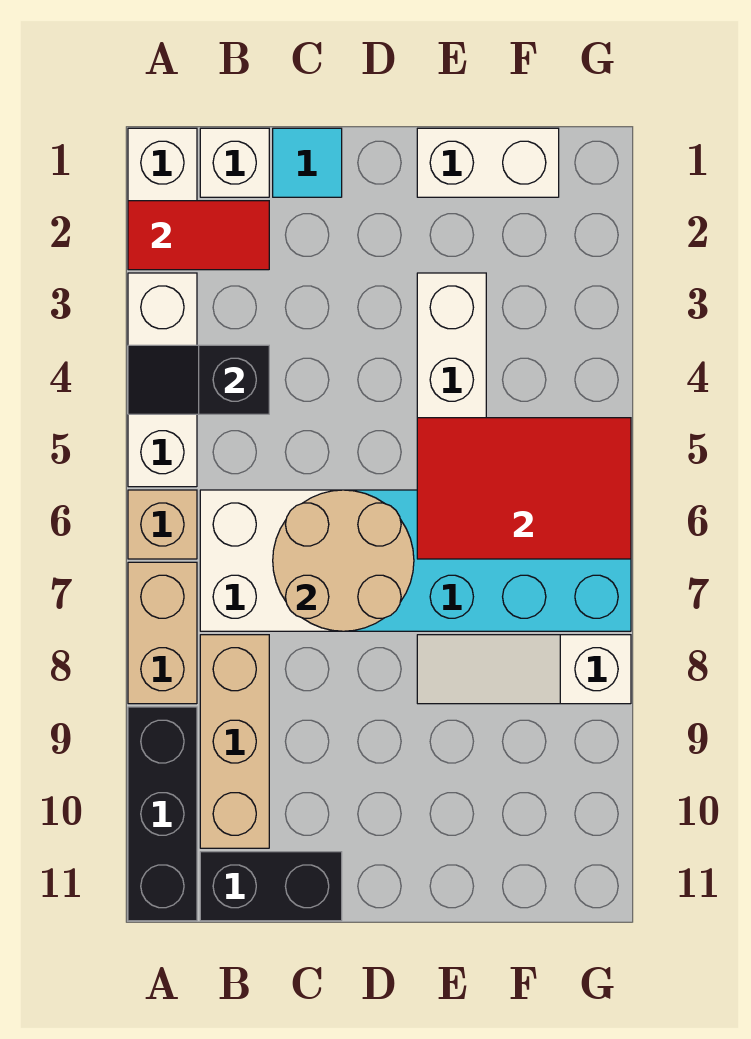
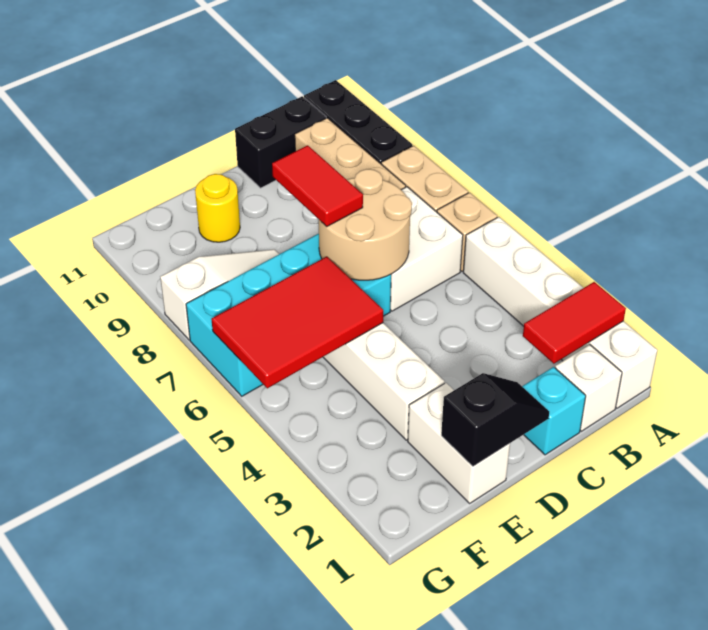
black 1x2 slope [128,345,269,414] -> black 1x2 slope moved to [441,373,549,466]
cyan 1x1 tile [273,128,342,197] -> cyan 1x1 brick [522,367,586,455]
none -> red 1x2 tile [272,145,363,227]
white 1x2 brick [417,128,559,197] -> white 1x2 brick turned to [408,383,510,503]
none -> yellow 1x1 round brick [195,174,240,242]

